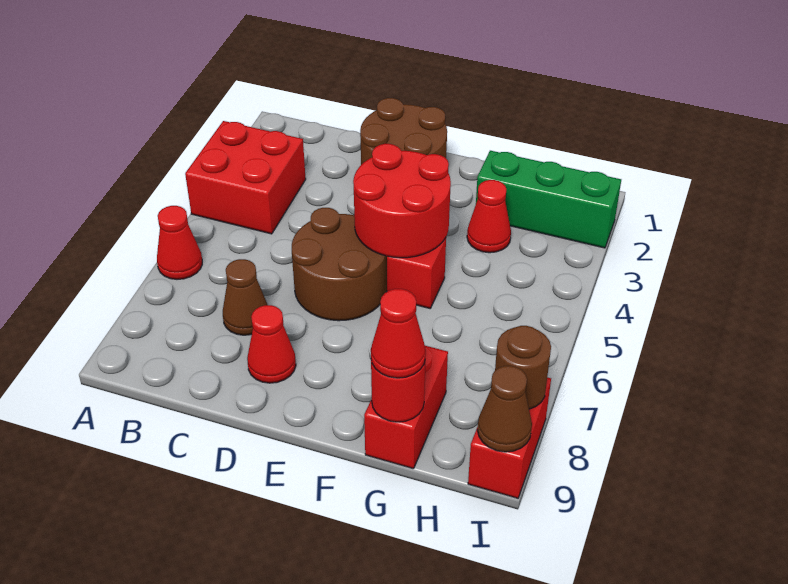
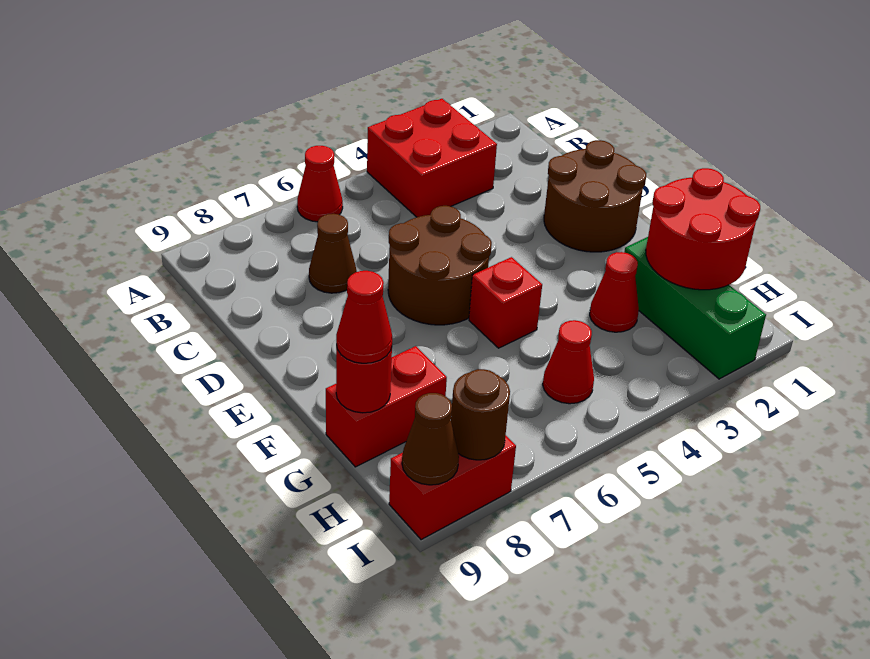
red 1x1 cone [247,305,296,383] -> red 1x1 cone moved to [543,320,594,404]
red 2x2 round brick [353,144,451,258] -> red 2x2 round brick moved to [646,168,760,290]

